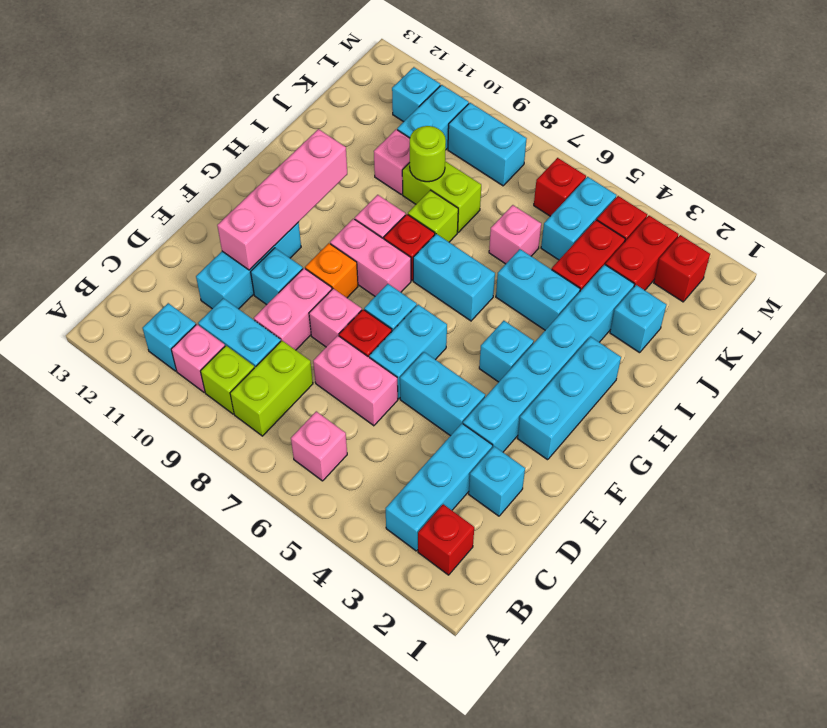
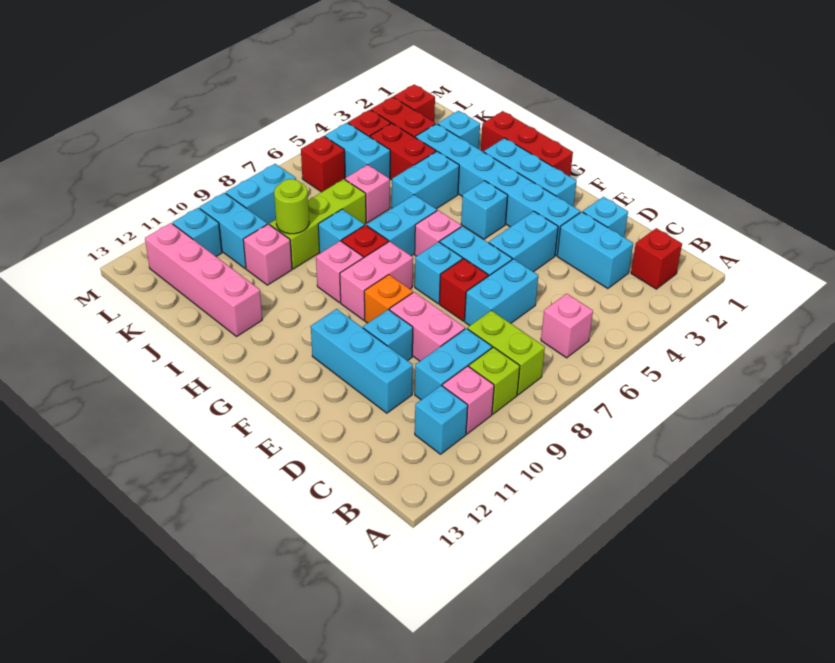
cyan 1x3 brick [386,424,492,551] -> cyan 1x2 brick [557,212,633,289]
pink 1x2 brick [313,335,398,426] -> cyan 1x2 brick [465,259,538,326]
pink 1x1 brick [309,289,362,347] -> pink 1x1 brick moved to [415,210,461,256]
pink 1x4 brick [217,129,347,270] -> pink 1x4 brick moved to [145,223,262,336]
none -> red 1x3 brick [481,111,573,176]
lime 1x1 brick [408,190,458,242] -> cyan 1x1 brick [318,209,364,253]
lime 1x2 brick [402,161,481,232] -> lime 1x3 brick [270,179,366,269]

